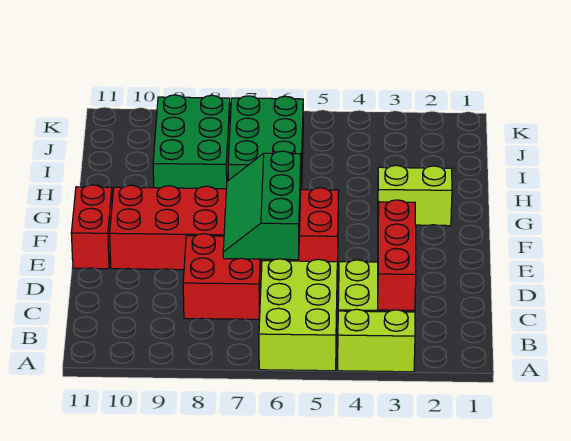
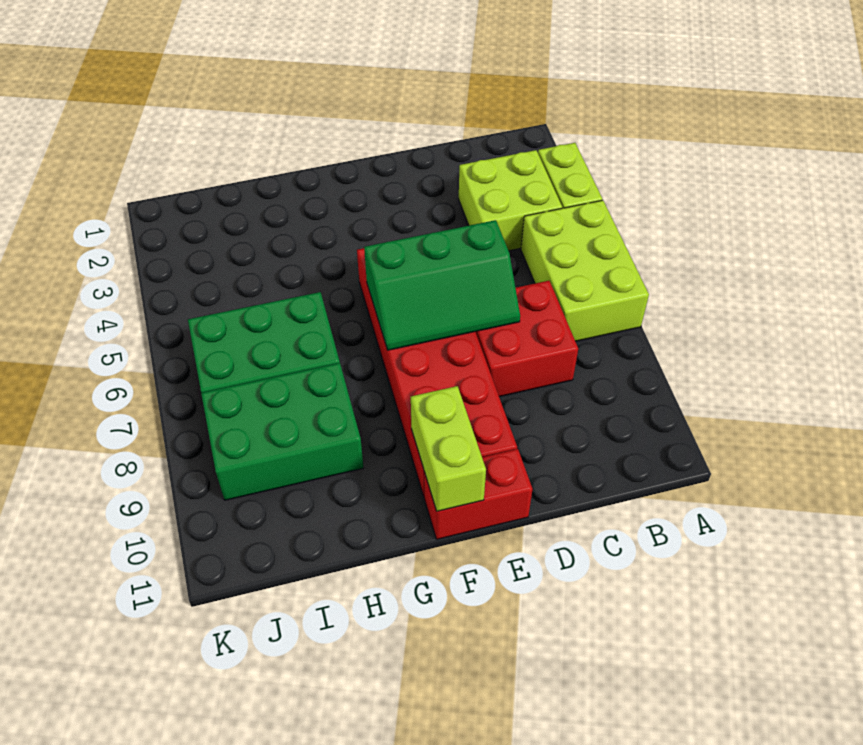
lime 2x3 brick [259,259,337,371] -> lime 2x3 brick turned to [521,200,649,341]
red 1x3 brick [378,200,416,311] -> none
lime 1x2 brick [378,165,452,226] -> lime 1x2 brick moved to [411,386,486,511]

